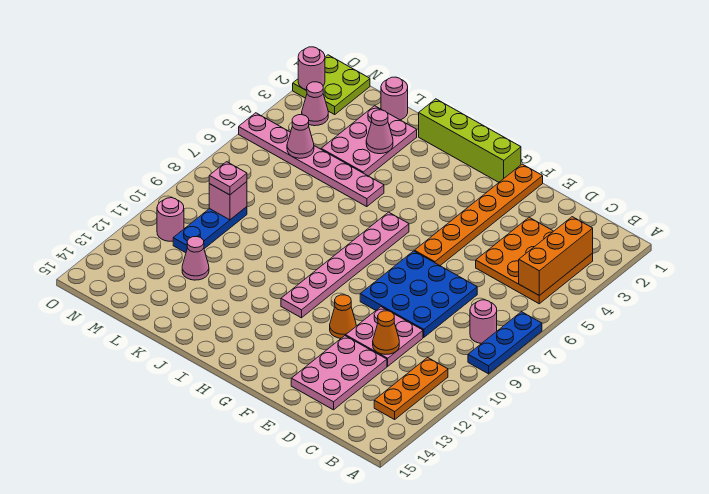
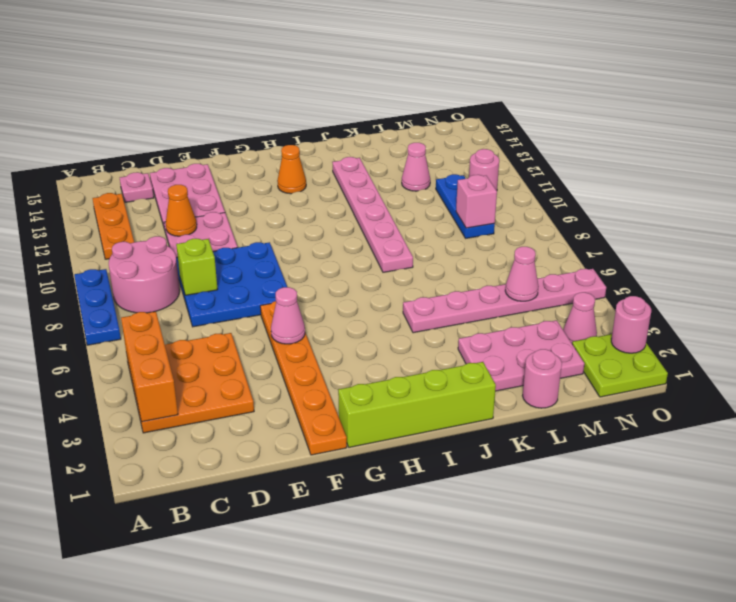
pink 1x1 round brick [470,300,497,344] -> pink 2x2 round brick [109,236,180,313]
none -> lime 1x1 brick [176,239,218,295]
orange 1x1 cone [330,295,356,338] -> orange 1x1 cone moved to [277,145,306,194]
pink 1x6 plate [281,212,409,318] -> pink 1x6 plate moved to [332,157,413,272]
pink 2x3 plate [321,106,417,176] -> pink 2x3 plate turned to [458,320,584,391]
pink 1x1 cone [366,110,393,154] -> pink 1x1 cone moved to [271,287,305,344]
pink 1x1 plate [209,162,247,195] -> pink 1x1 plate moved to [120,172,154,202]

